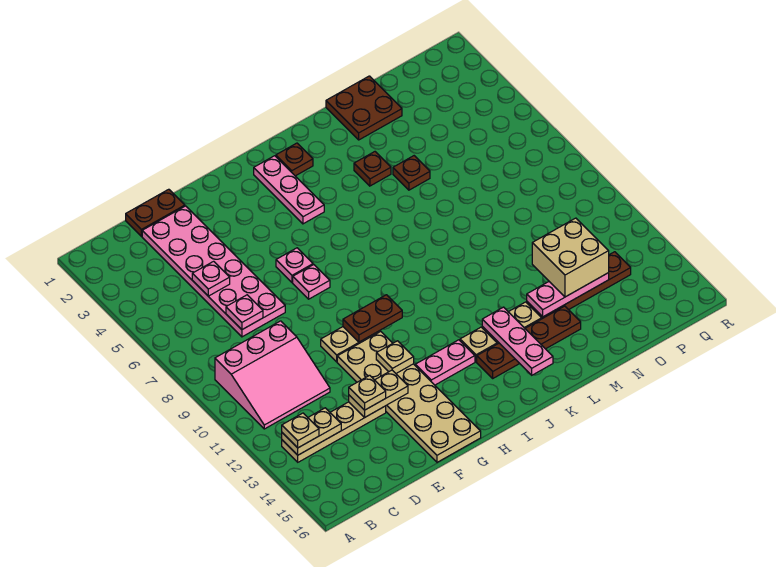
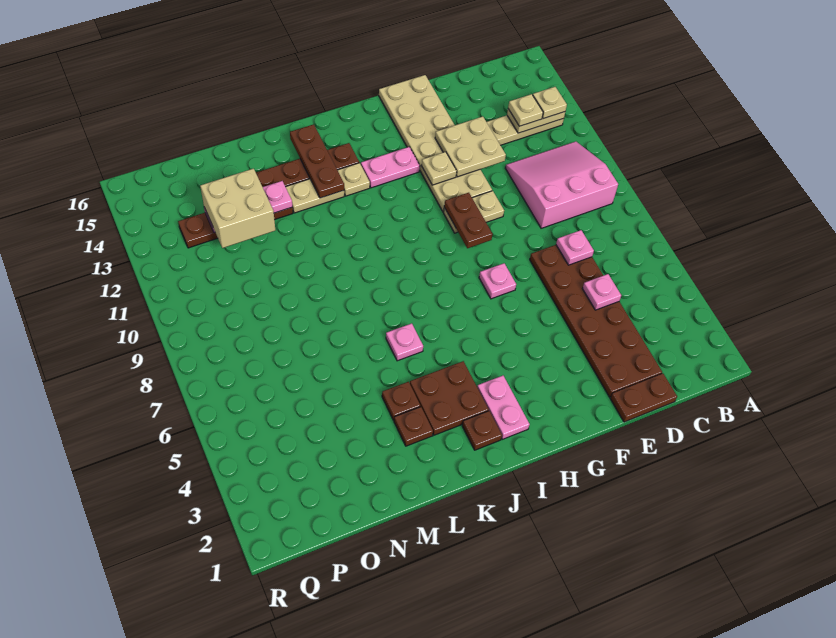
pink 2x6 plate [142,206,285,337] -> brown 2x6 plate [530,245,662,397]
tan 1x2 plate [349,370,408,417] -> tan 2x2 plate [435,116,506,177]
tan 1x1 plate [349,375,386,410] -> tan 1x1 plate moved to [508,94,543,126]
pink 1x1 plate [276,248,313,282] -> pink 1x1 plate moved to [386,323,423,361]
brown 1x2 plate [343,295,402,342] -> brown 1x2 plate turned to [444,193,492,248]
pink 1x3 plate [254,156,324,224] -> pink 1x2 plate [477,376,530,439]
pink 1x3 plate [482,307,553,375] -> brown 1x3 plate [290,124,344,198]
brown 2x2 plate [326,76,402,140] -> brown 2x2 plate moved to [410,361,489,435]
brown 1x1 plate [393,156,430,190] -> brown 1x1 plate moved to [394,407,433,446]

